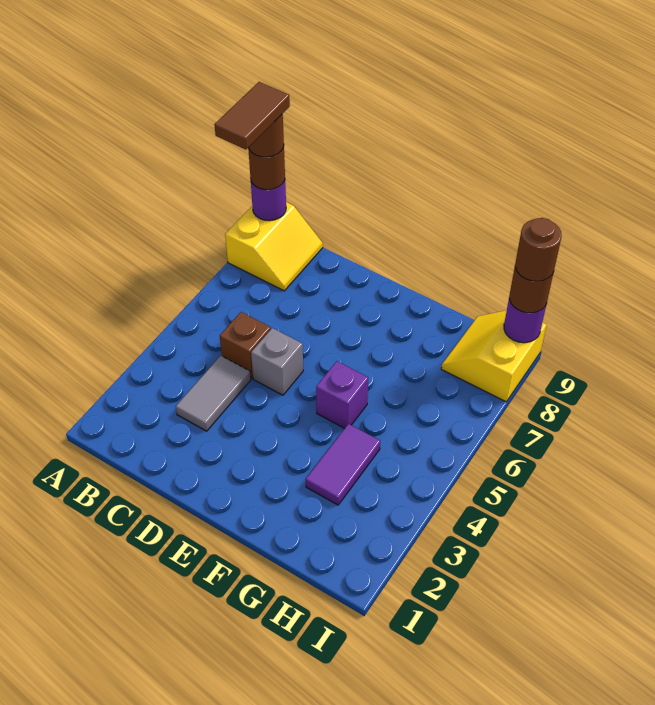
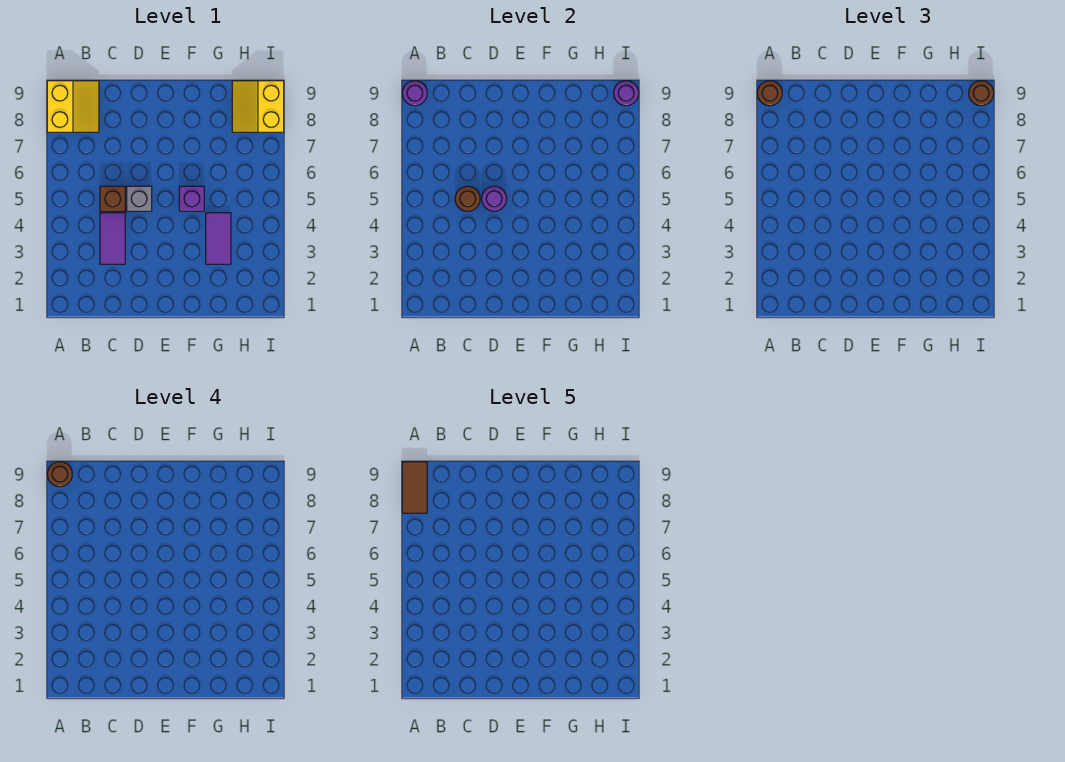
grey 1x2 tile [176,356,251,431] -> purple 1x2 tile [100,213,125,264]
none -> purple 1x1 round brick [482,186,507,211]
brown 1x1 round brick [515,218,562,281] -> brown 1x1 round brick moved to [455,186,480,211]

